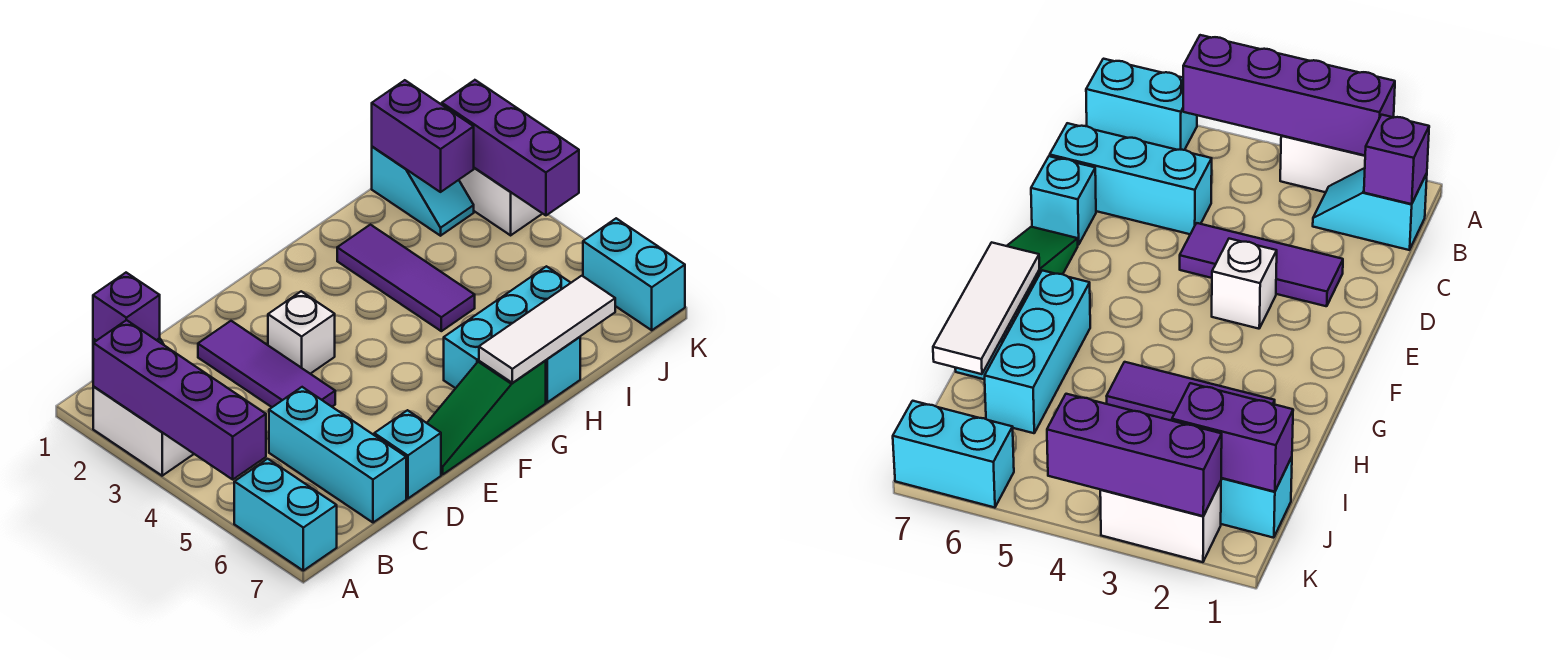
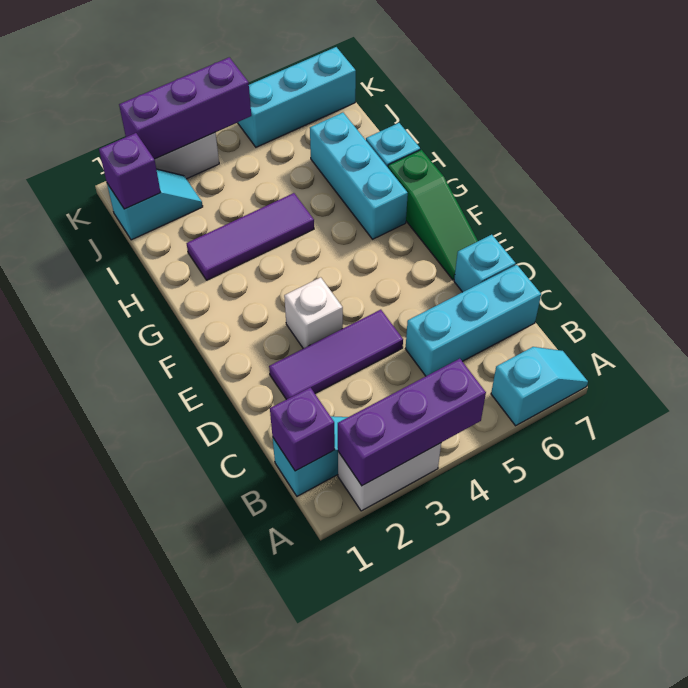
purple 1x4 brick [93,320,266,479] -> purple 1x3 brick [338,359,486,486]
cyan 1x2 brick [234,459,337,571] -> cyan 1x2 slope [491,347,588,426]
white 1x3 tile [479,276,615,383] -> none
purple 1x2 brick [372,80,474,192] -> purple 1x1 brick [99,133,161,209]
cyan 1x2 brick [583,218,685,330] -> cyan 1x3 brick [237,47,356,147]

